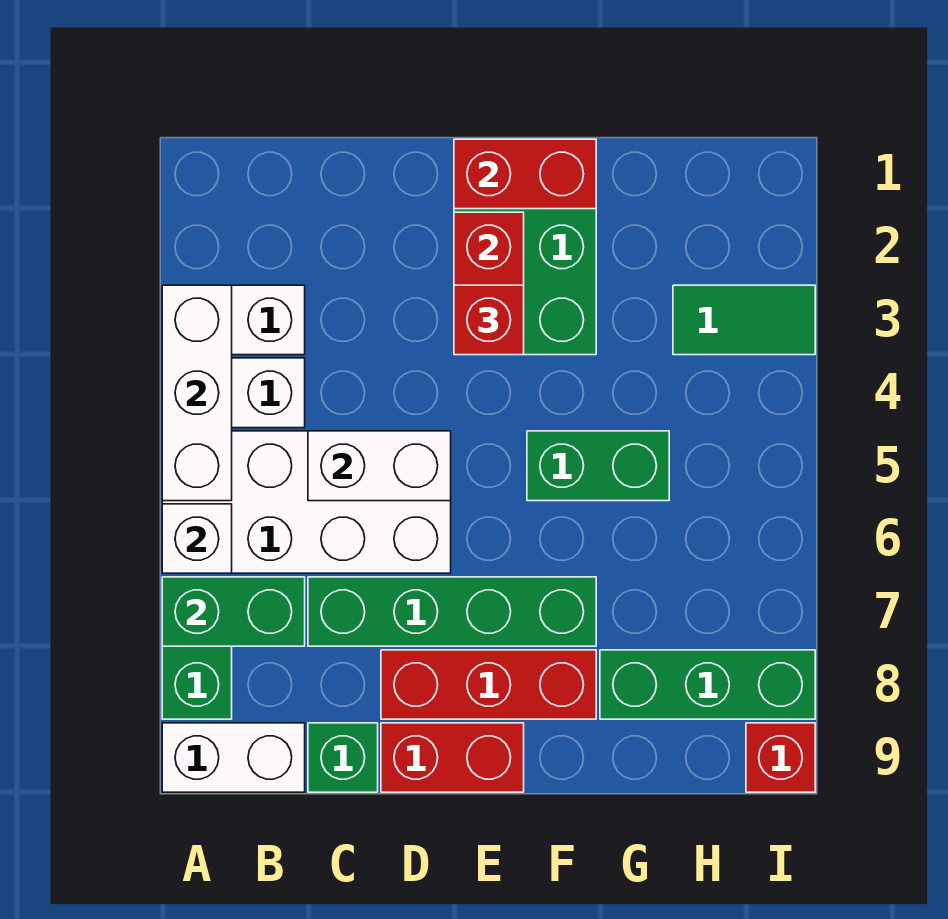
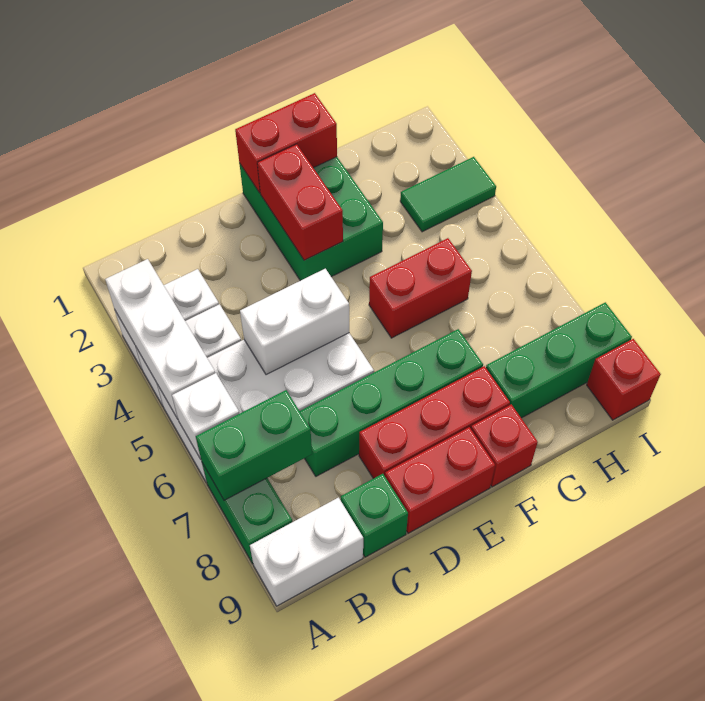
red 1x1 brick [454,285,524,355] -> red 1x1 brick moved to [471,404,538,487]
green 1x2 brick [527,431,669,501] -> red 1x2 brick [369,238,472,338]

